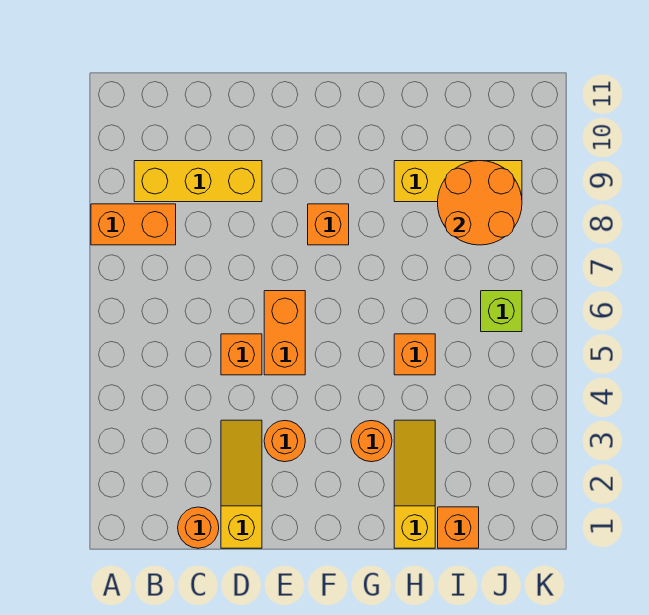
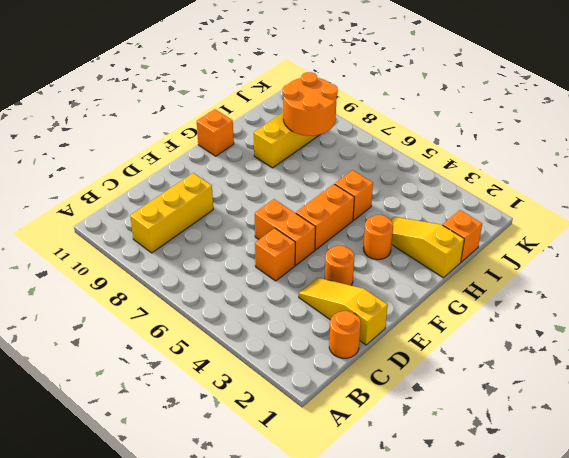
orange 1x2 brick [91,204,176,245] -> orange 1x2 brick moved to [296,184,354,250]
orange 1x1 brick [308,204,349,245] -> orange 1x1 brick moved to [197,109,234,156]
lime 1x1 brick [481,291,522,332] -> none

